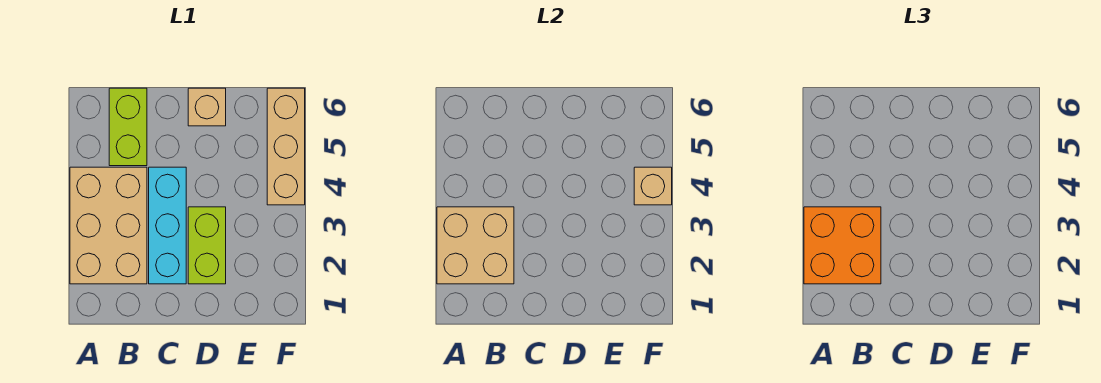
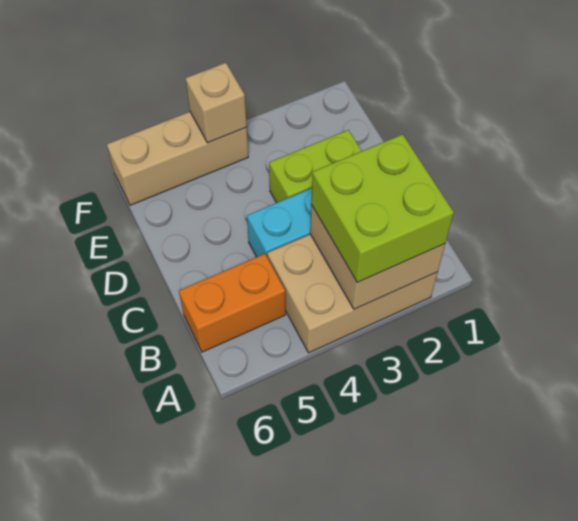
orange 2x2 brick [804,207,881,284] -> lime 2x2 brick [311,134,454,282]
lime 1x2 brick [109,88,147,166] -> orange 1x2 brick [179,254,285,352]
tan 1x1 brick [188,88,226,126] -> none

